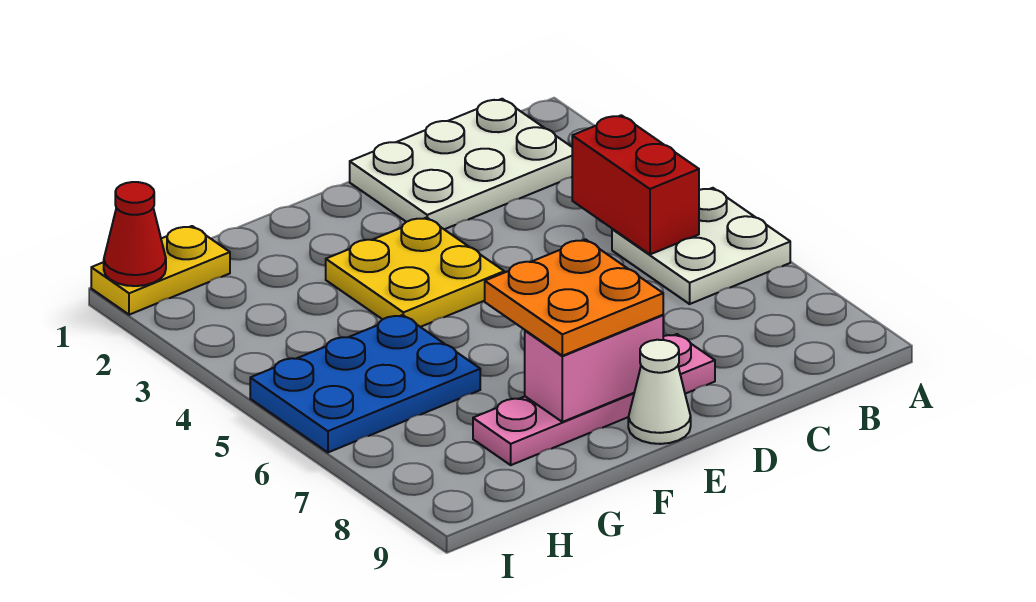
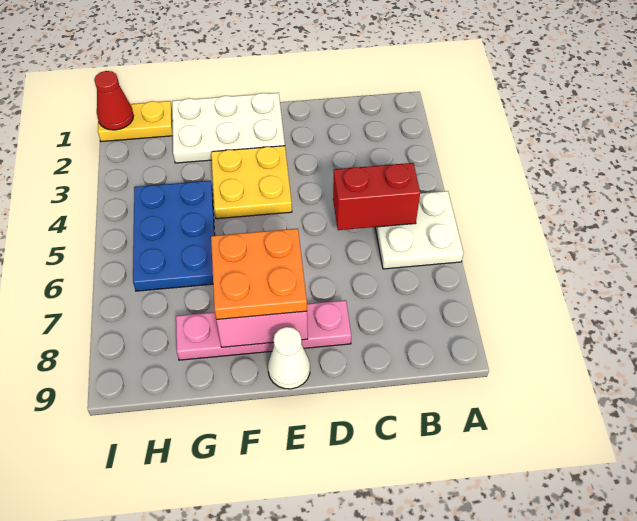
white 2x3 plate [350,99,572,229] -> white 2x3 plate moved to [172,93,285,163]
red 1x2 brick [572,115,699,254] -> red 1x2 brick turned to [333,163,420,230]
blue 2x3 plate [250,315,480,452] -> blue 2x3 plate turned to [133,181,215,291]

